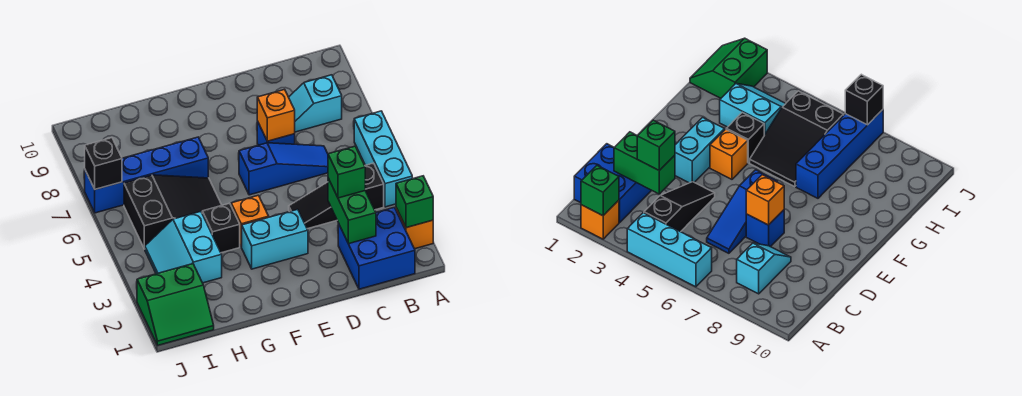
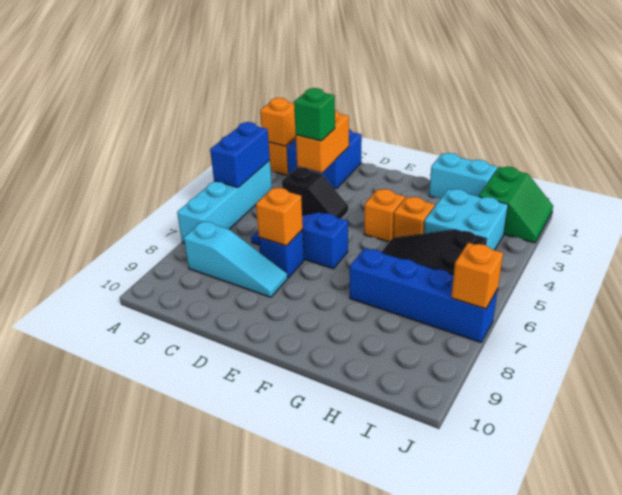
green 1x1 brick [396,176,433,228] -> orange 1x1 brick [260,98,296,146]
cyan 1x3 brick [354,111,412,207] -> cyan 1x4 brick [177,160,272,243]
none -> blue 1x2 brick [210,122,270,187]
black 1x3 slope [289,163,384,229] -> black 1x2 slope [282,167,348,219]
cyan 1x2 slope [289,75,342,132] -> cyan 1x3 slope [184,221,288,297]
green 1x2 brick [328,178,376,244] -> orange 1x2 brick [295,110,349,173]
cyan 1x2 brick [242,209,308,269] -> cyan 1x2 brick moved to [429,153,497,198]
black 1x1 brick [202,203,240,253] -> orange 1x1 brick [393,197,435,238]
cyan 2x2 slope [145,211,222,283] -> cyan 2x2 brick [424,189,508,250]
green 2x2 slope [137,264,214,345] -> green 2x2 slope turned to [479,167,553,243]
black 1x1 brick [85,138,122,189] -> orange 1x1 brick [451,243,503,309]

